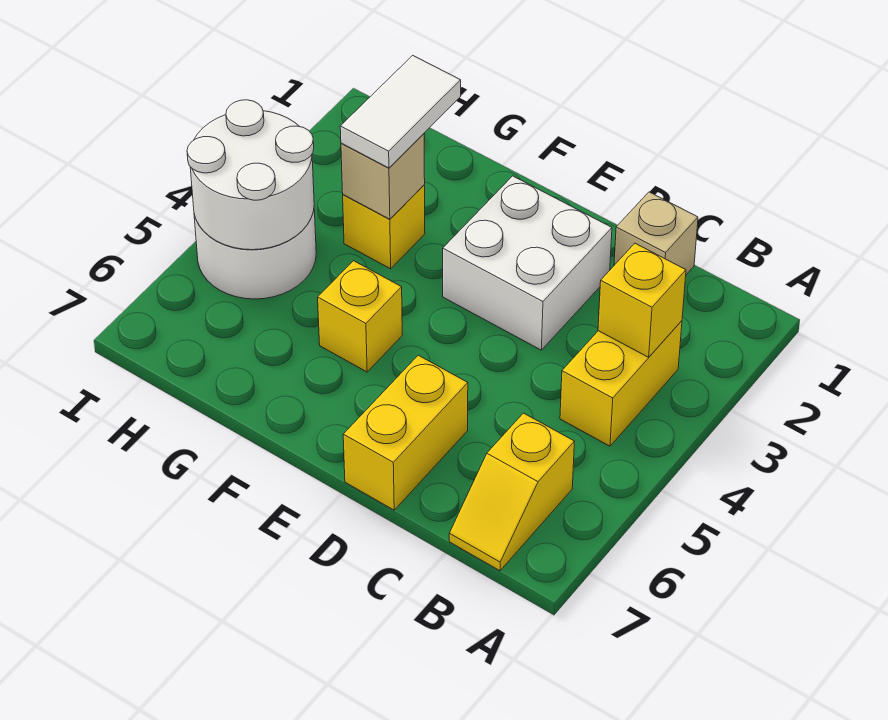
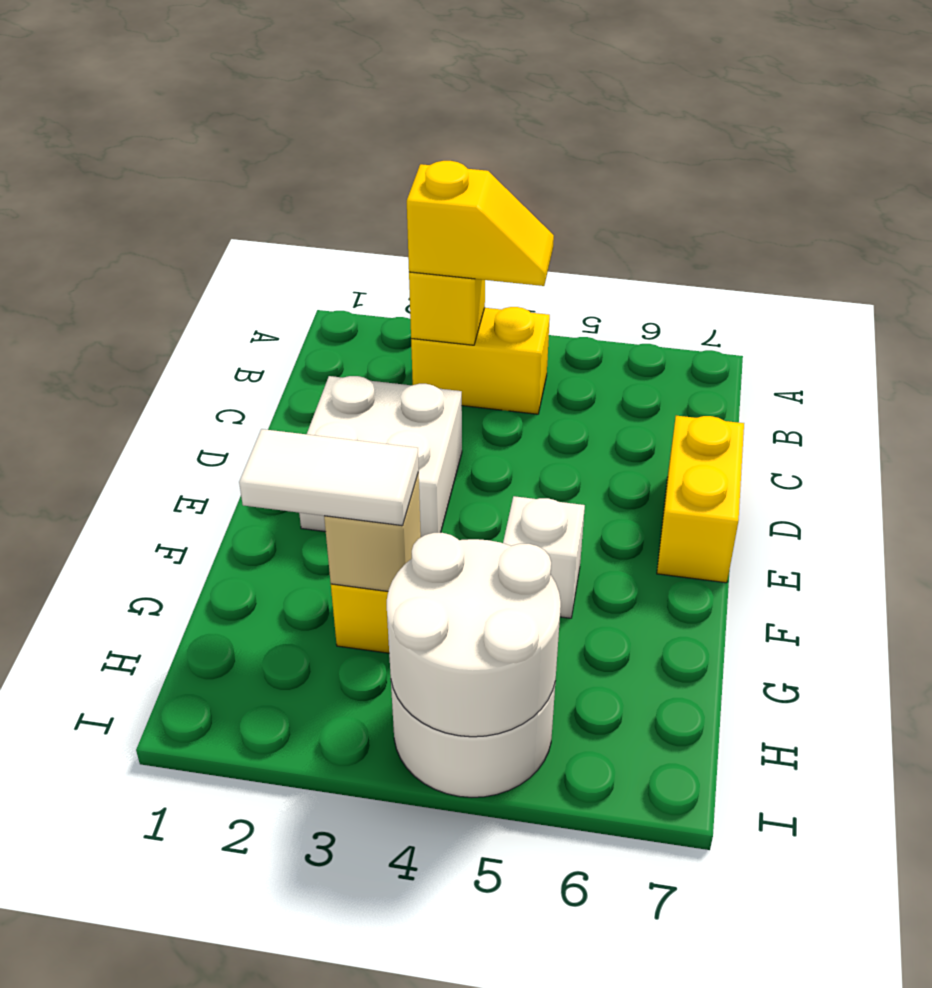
yellow 1x2 slope [449,413,575,571] -> yellow 1x2 slope moved to [407,161,554,286]
tan 1x1 brick [614,192,698,275] -> none
yellow 1x2 brick [343,355,468,510] -> yellow 1x2 brick turned to [657,416,744,583]
yellow 1x1 brick [318,261,402,372] -> white 1x1 brick [503,496,585,618]

